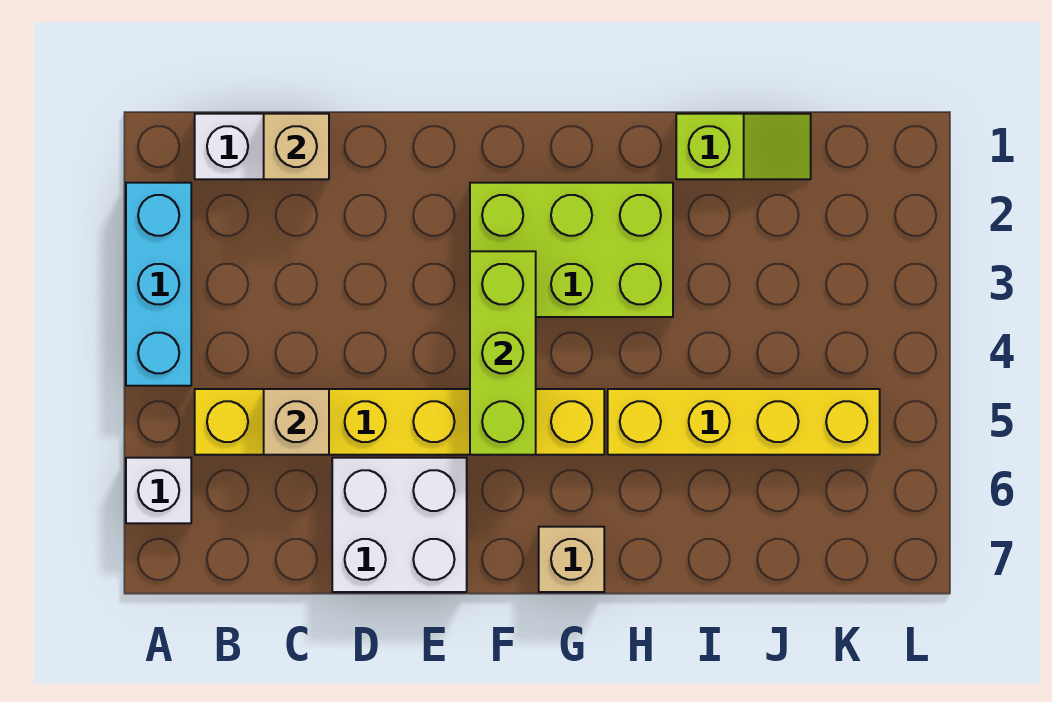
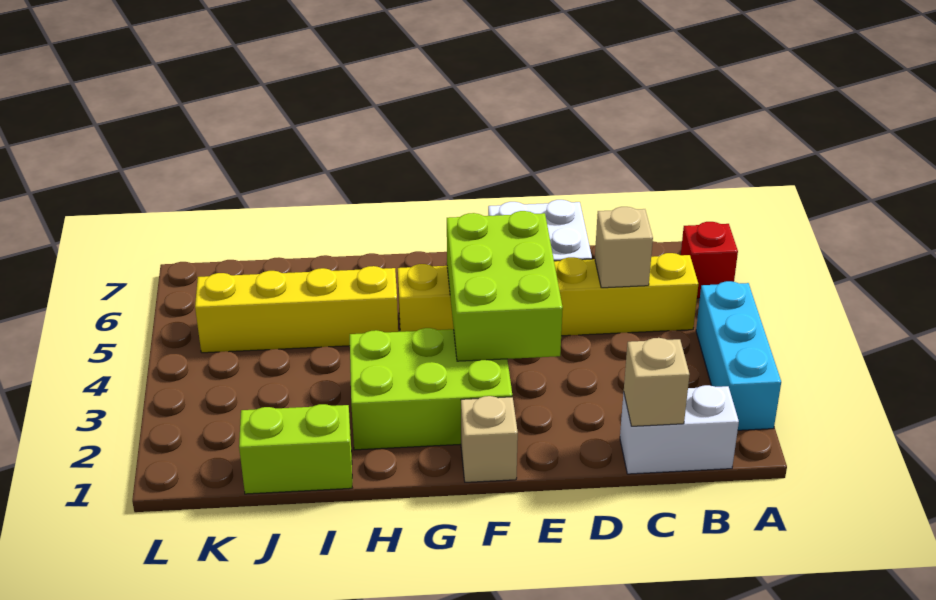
white 1x1 brick [126,458,191,523] -> red 1x1 brick [681,222,738,298]
lime 1x3 brick [470,251,536,455] -> lime 2x3 brick [447,211,563,361]
tan 1x1 brick [539,527,604,592] -> tan 1x1 brick moved to [461,396,518,482]
lime 1x2 slope [676,114,811,179] -> lime 1x2 brick [239,404,352,494]

